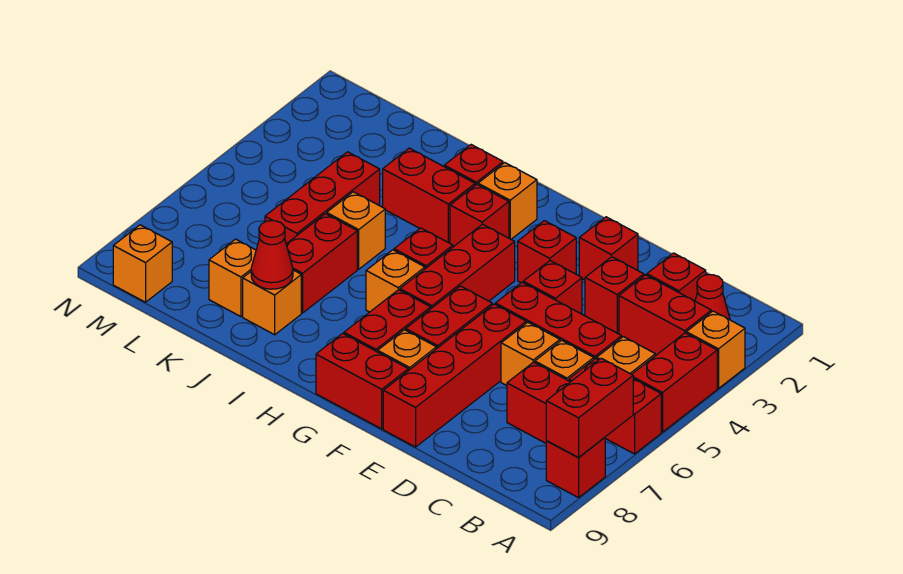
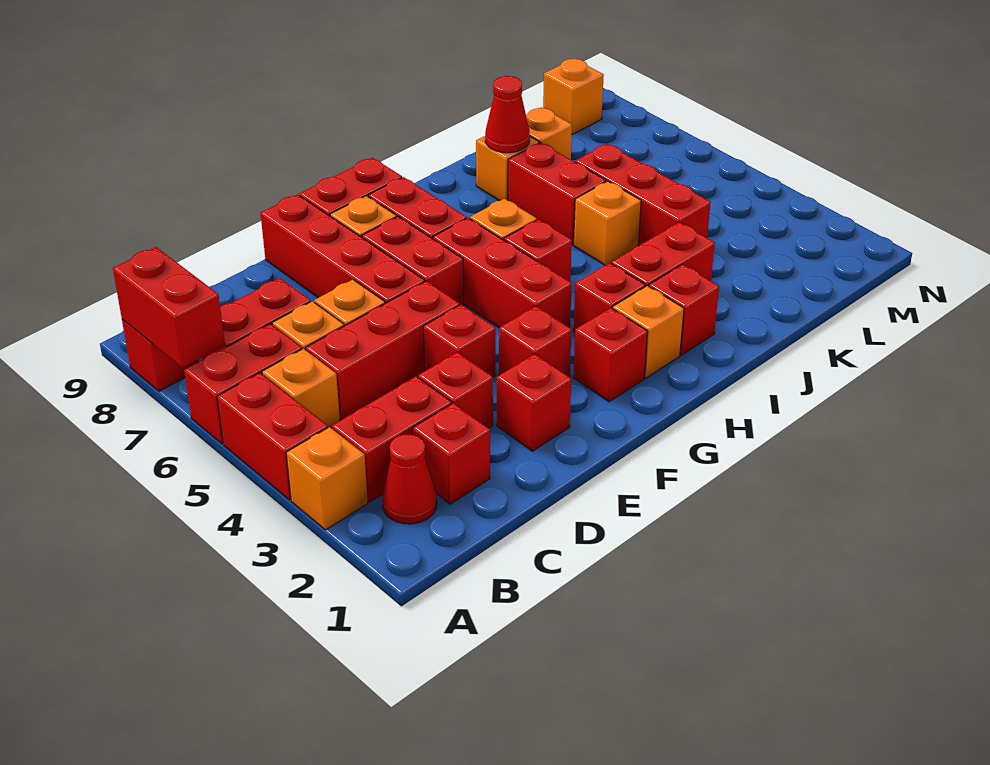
none -> red 1x1 brick [573,308,648,402]

